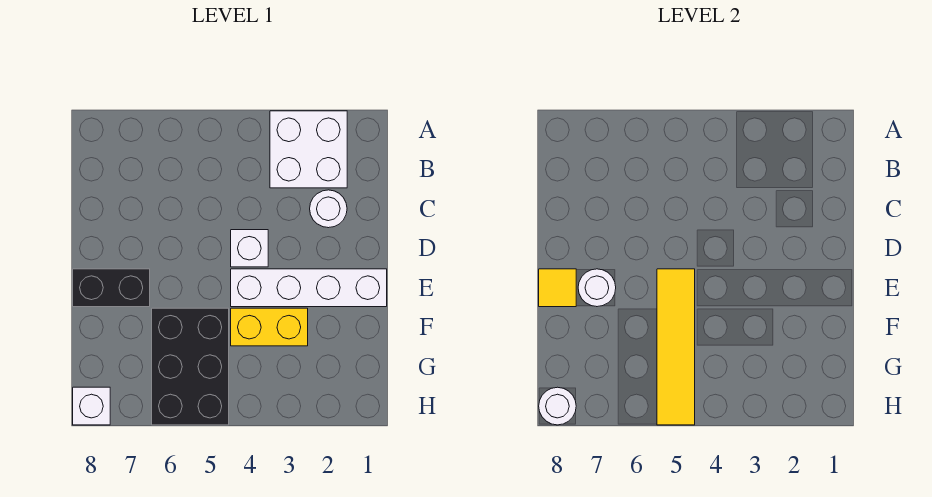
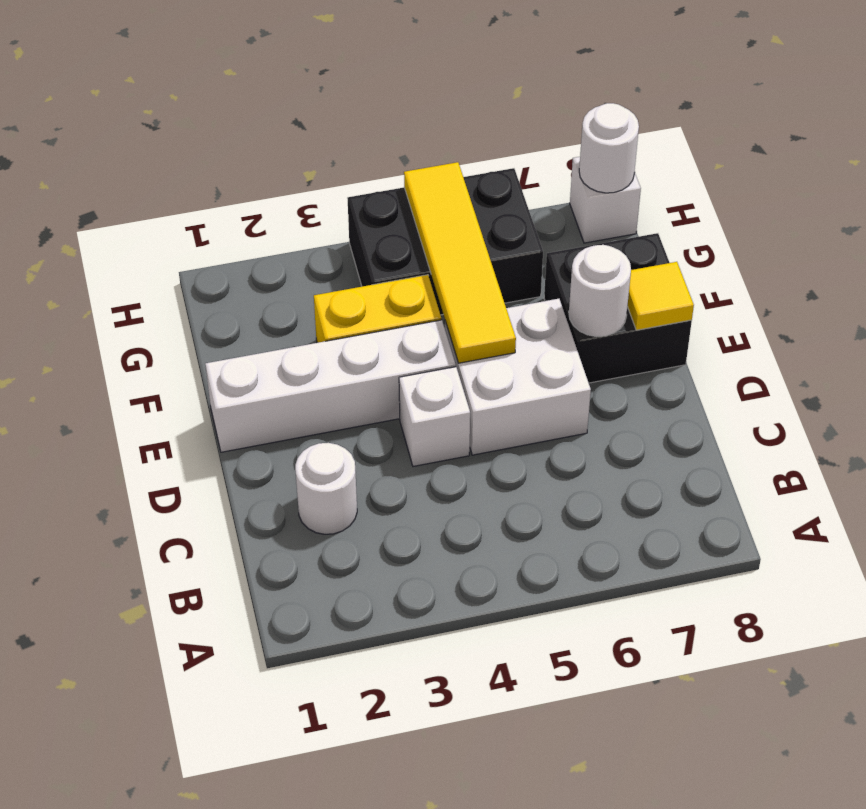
white 2x2 brick [270,111,347,188] -> white 2x2 brick moved to [445,299,591,455]
black 1x2 brick [73,269,150,307] -> black 2x2 brick [544,233,692,383]
black 2x3 brick [152,308,229,425] -> black 2x3 brick turned to [348,168,543,315]

